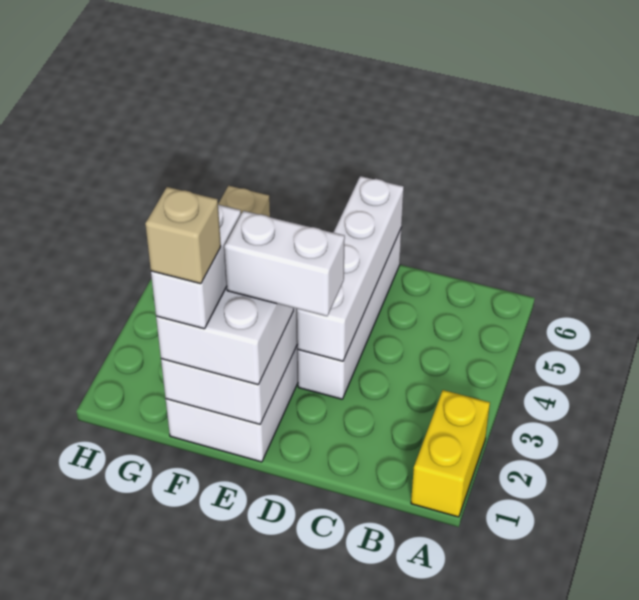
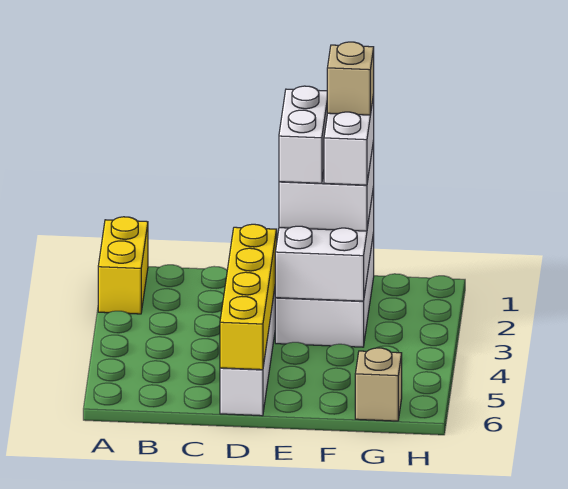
white 1x2 brick [224,211,345,316] -> white 1x2 brick turned to [279,86,328,183]
white 1x4 brick [297,176,404,361] -> yellow 1x4 brick [220,224,277,370]

